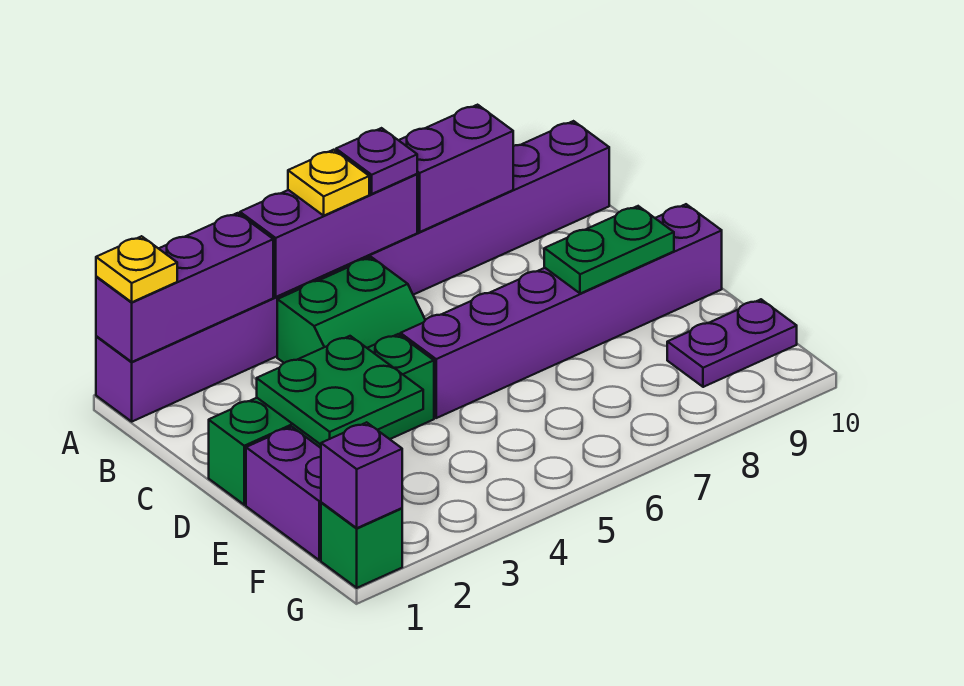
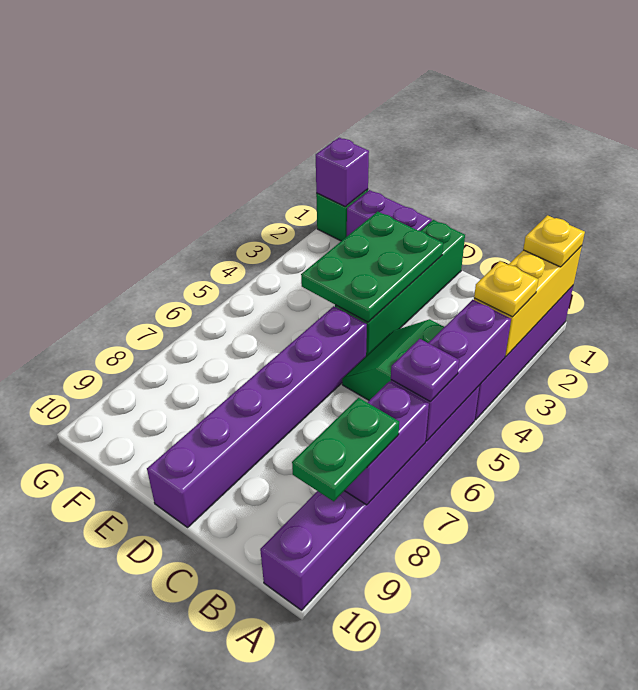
purple 1x3 brick [96,213,273,362] -> yellow 1x3 brick [474,246,582,356]
yellow 1x1 plate [288,150,369,216] -> yellow 1x1 plate moved to [474,261,538,317]
green 2x2 plate [257,336,423,445] -> green 2x3 plate [301,212,443,322]
green 1x2 plate [544,206,674,294] -> green 1x2 plate moved to [292,398,399,501]
purple 1x2 plate [667,299,797,387] -> none

